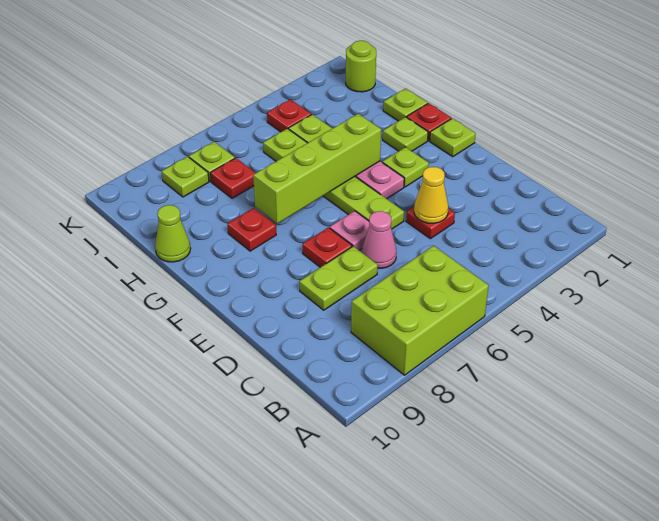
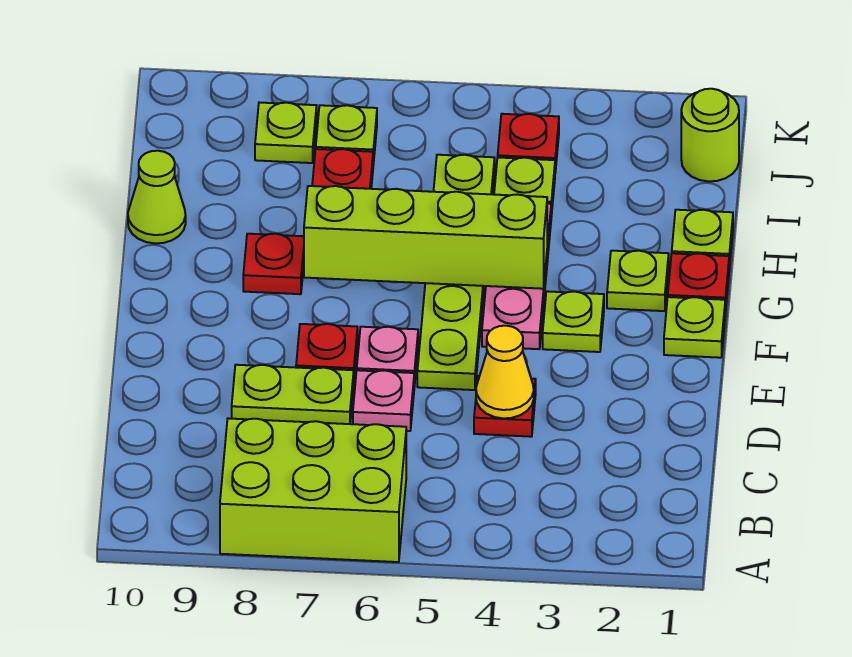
pink 1x1 cone [362,211,396,268] -> pink 1x1 plate [353,370,414,431]

